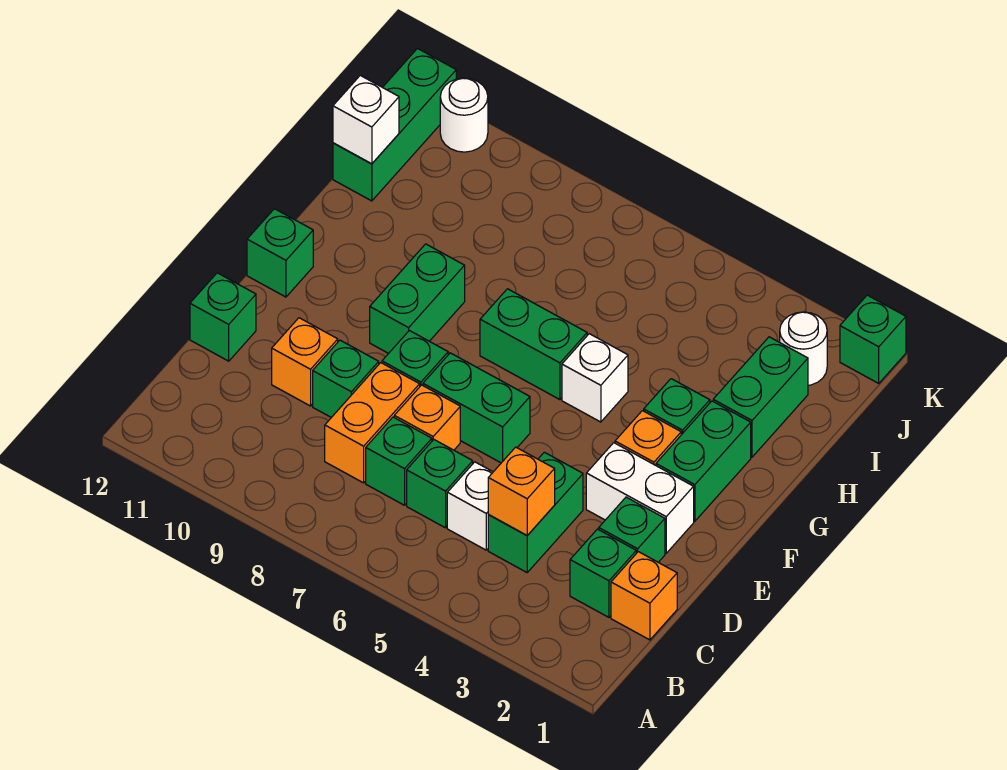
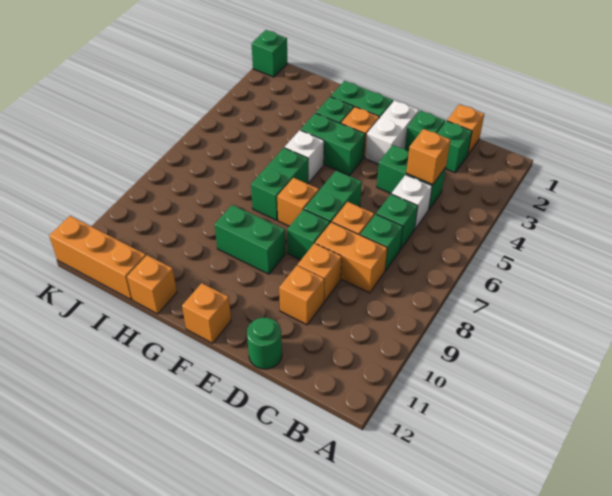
green 1x1 brick [313,340,379,418] -> orange 1x1 brick [298,243,342,302]
green 1x1 brick [190,273,256,361] -> green 1x1 round brick [247,318,282,369]
none -> orange 1x1 brick [277,178,319,226]
green 1x1 brick [247,209,313,297] -> orange 1x1 brick [182,283,231,343]
green 1x2 brick [713,337,808,457] -> green 1x2 brick moved to [301,113,365,176]
none -> orange 1x1 brick [127,255,177,314]
green 1x3 brick [333,49,456,201] -> orange 1x3 brick [49,216,146,300]
white 1x1 brick [333,75,399,164] -> none
white 1x1 round brick [780,312,827,385] -> none
white 1x1 round brick [440,78,488,152] -> none

